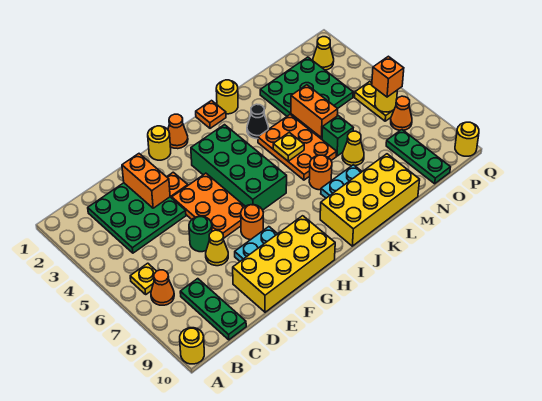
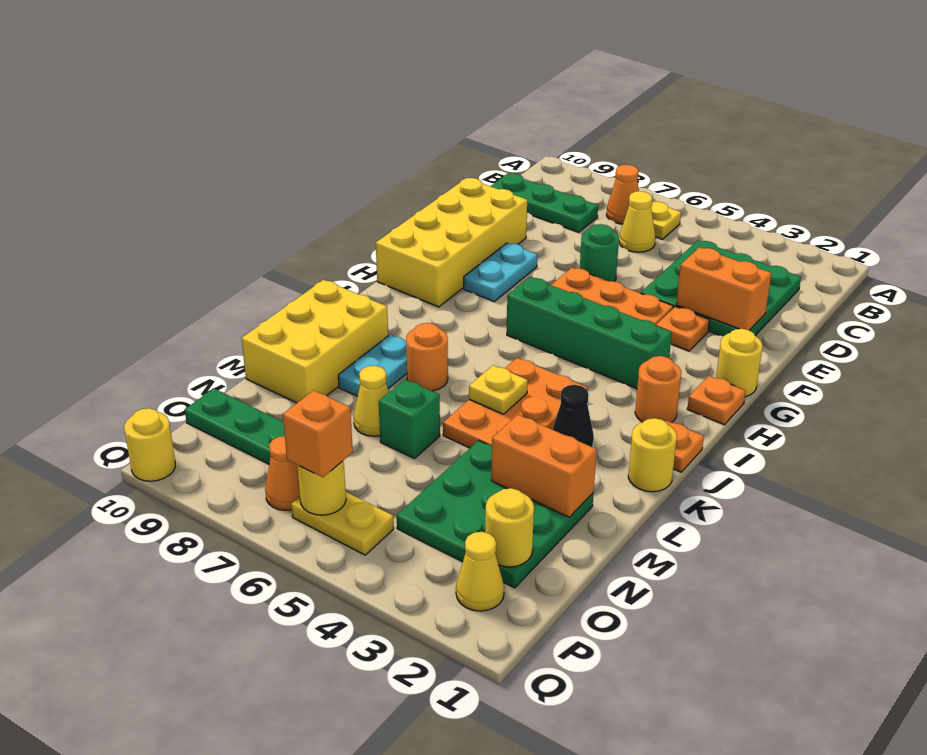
yellow 1x1 round brick [180,328,204,364] -> yellow 1x1 round brick moved to [485,488,534,567]
yellow 1x1 cone [206,230,228,266] -> yellow 1x1 cone moved to [619,191,655,252]
orange 1x1 round brick [241,205,263,240] -> orange 1x1 round brick moved to [635,356,681,422]
orange 1x1 cone [168,114,188,149] -> orange 1x1 plate [687,376,746,425]
green 2x4 brick [191,125,287,210] -> green 1x4 brick [507,277,672,389]
yellow 2x4 brick [320,154,420,246] -> yellow 2x3 brick [241,280,388,403]
orange 2x3 plate [258,115,337,180] -> orange 2x3 plate turned to [443,358,588,448]
orange 1x2 brick [291,85,338,138] -> orange 1x2 brick moved to [491,415,597,517]

